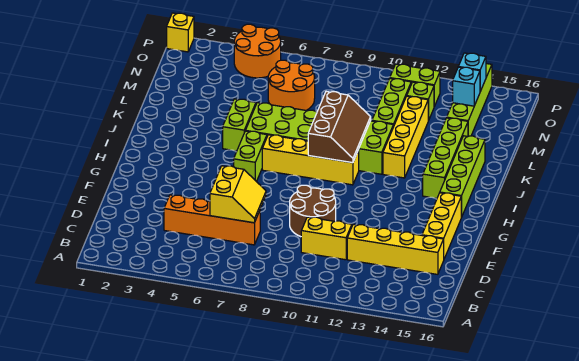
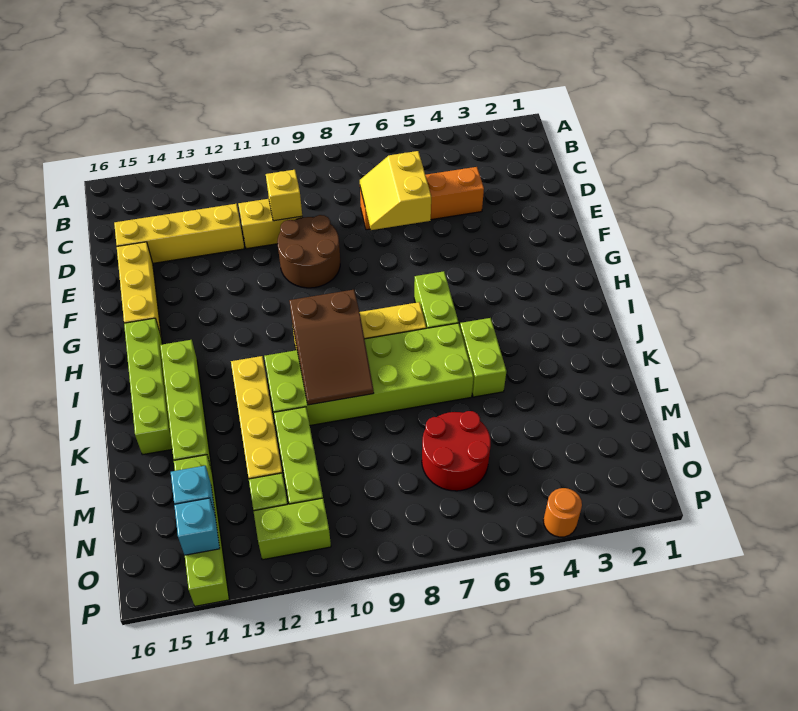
brown 2x3 slope [308,92,371,163] -> brown 2x3 slope turned to [289,290,374,405]
orange 2x2 round brick [268,60,315,110] -> red 2x2 round brick [422,411,491,491]
orange 2x2 round brick [234,24,281,78] -> orange 1x1 round brick [543,488,582,537]
yellow 1x1 brick [167,13,194,52] -> yellow 1x1 brick moved to [266,170,302,221]

